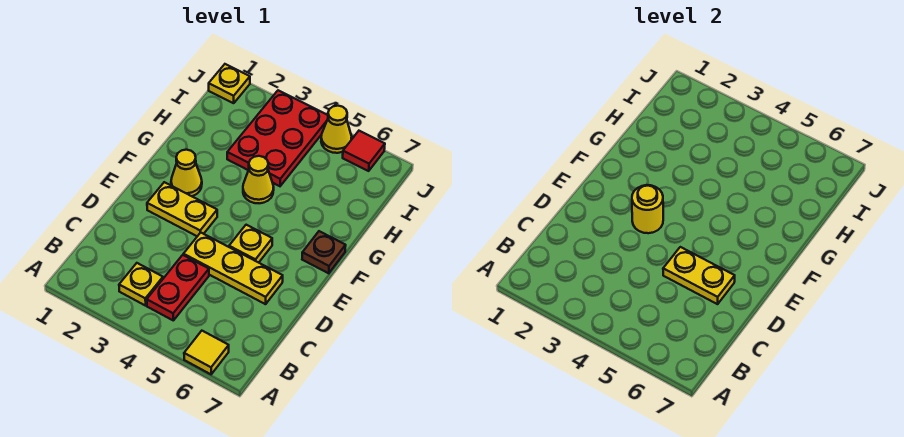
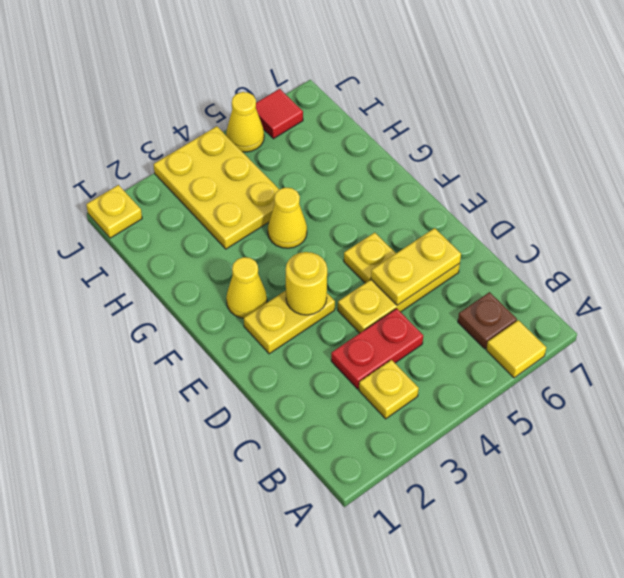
red 1x2 plate [147,255,209,320] -> red 1x2 plate turned to [331,308,423,389]
brown 1x1 plate [302,231,346,273] -> brown 1x1 plate moved to [458,292,517,349]
red 2x3 plate [227,90,328,186] -> yellow 2x3 plate [154,126,279,249]

